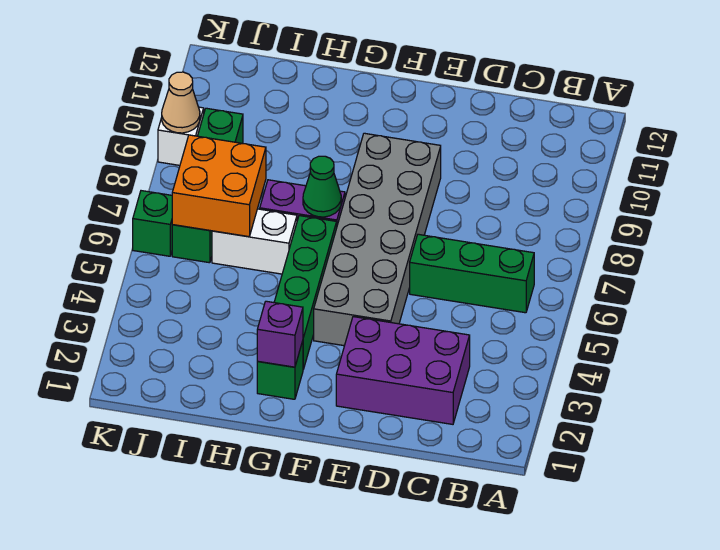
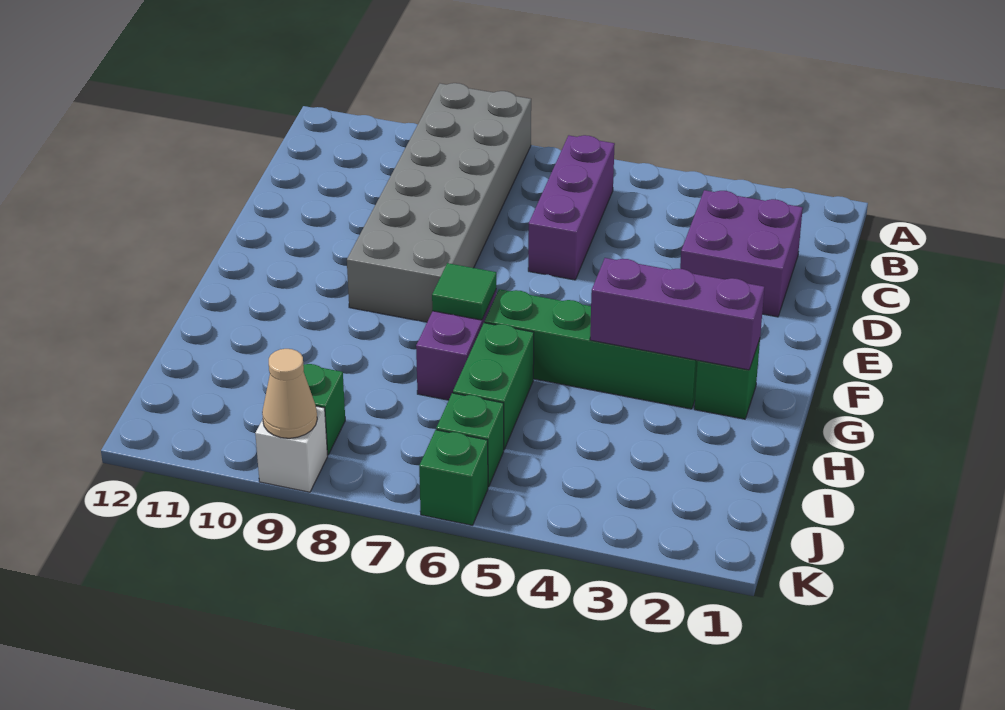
green 1x3 brick [410,234,534,313] -> purple 1x3 brick [528,135,615,280]
purple 2x3 brick [336,317,470,424] -> purple 2x2 brick [680,190,803,317]
grey 2x6 brick [314,133,441,346] -> grey 2x6 brick turned to [347,83,531,322]
purple 1x1 brick [257,301,303,367] -> purple 1x3 brick [590,258,764,370]
green 1x1 cone [303,156,341,217] -> green 1x1 tile [432,263,496,320]
white 1x2 brick [212,209,297,274] -> green 1x2 brick [453,323,534,449]
orange 2x2 brick [172,135,266,237] -> none

